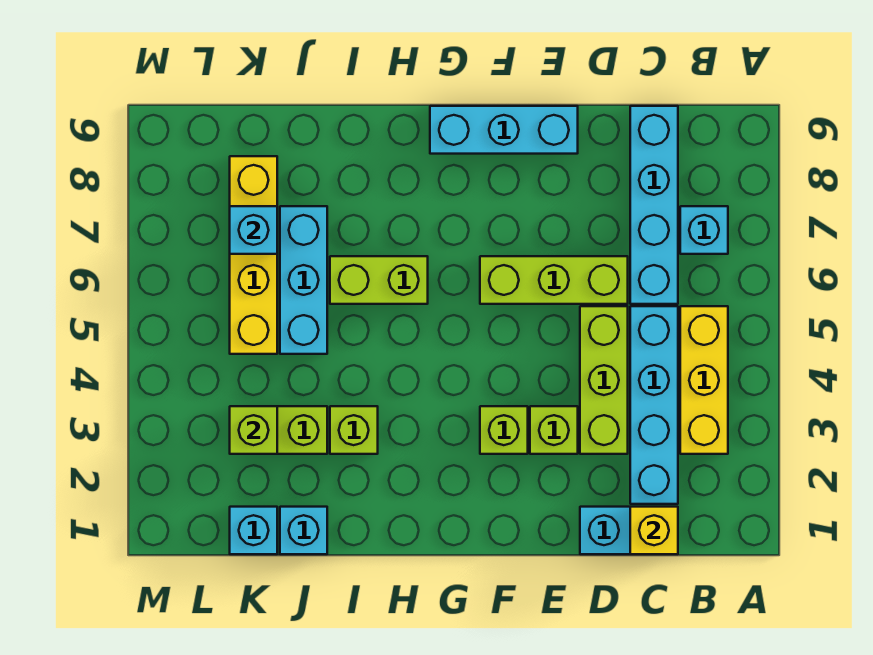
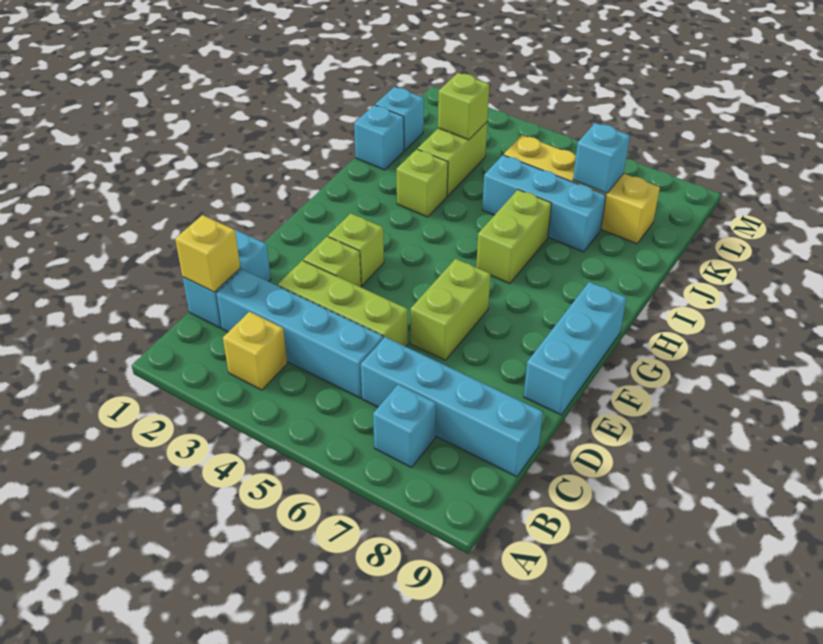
yellow 1x3 brick [680,306,728,454] -> yellow 1x1 brick [223,312,287,390]
lime 1x3 brick [480,256,628,304] -> lime 1x2 brick [411,259,491,360]

